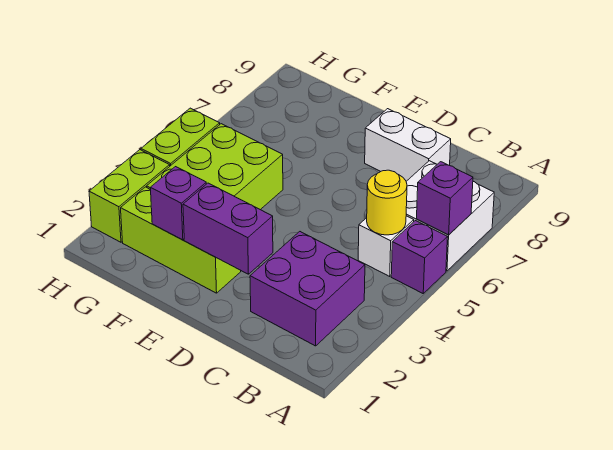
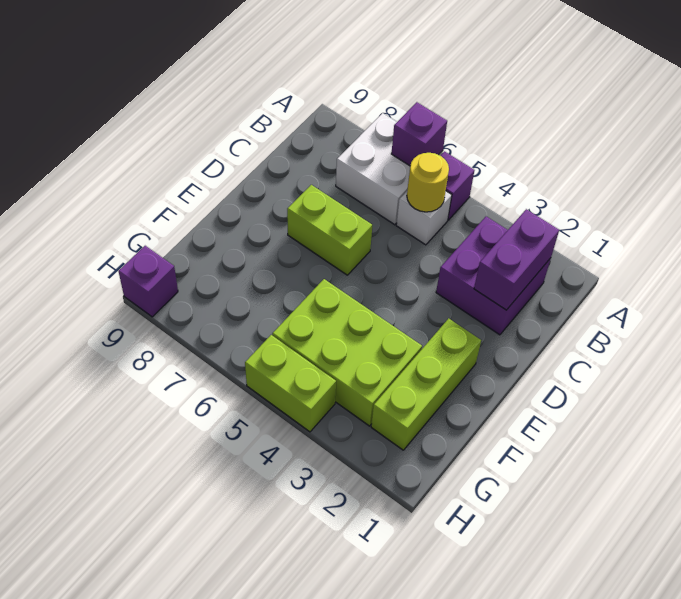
white 1x2 brick [365,109,451,181] -> none
purple 1x2 brick [183,183,273,274] -> purple 1x2 brick moved to [474,209,559,310]
purple 1x1 brick [150,167,206,240] -> purple 1x1 brick moved to [118,246,178,317]
lime 1x2 brick [89,150,170,242] -> lime 1x2 brick moved to [287,185,372,275]

